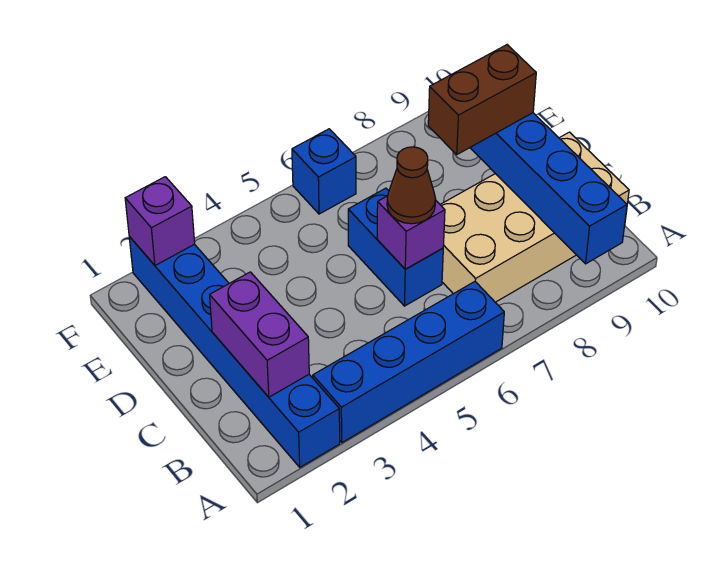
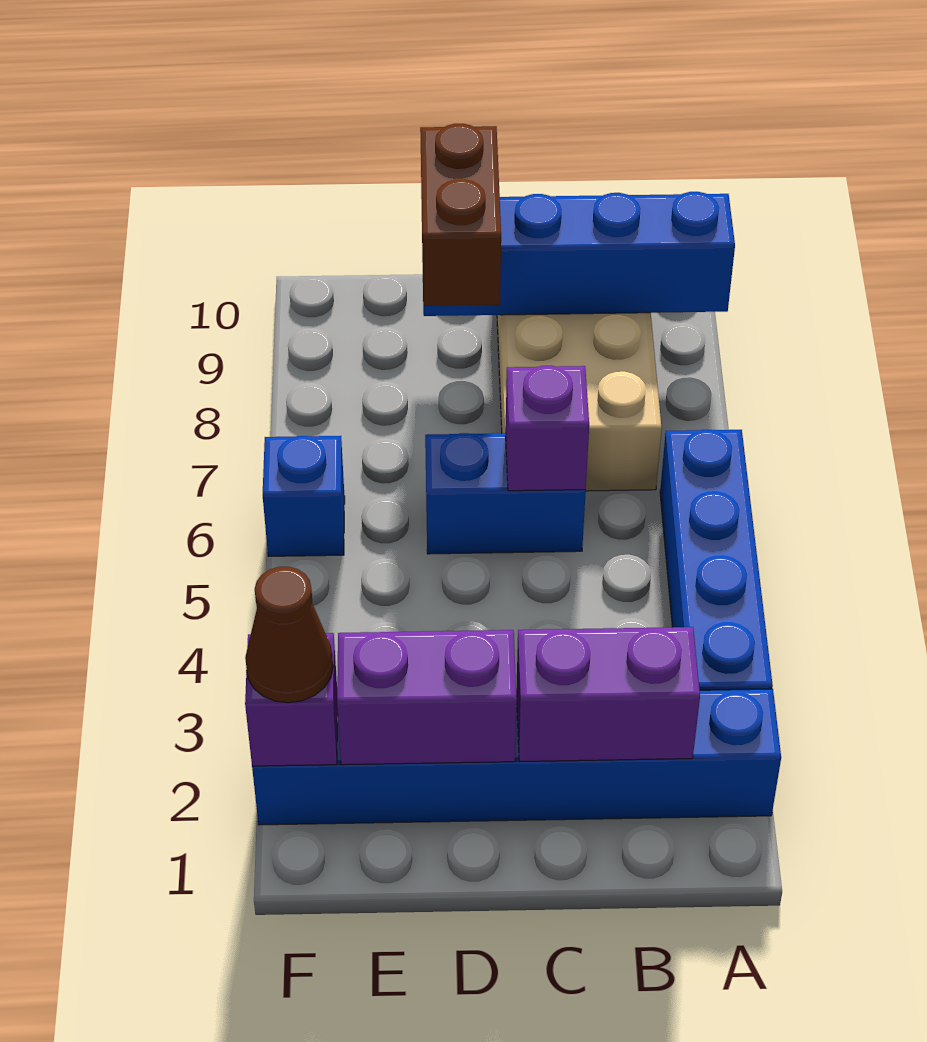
brown 1x1 cone [387,147,436,224] -> brown 1x1 cone moved to [245,567,333,703]
none -> purple 1x2 brick [337,630,517,765]

